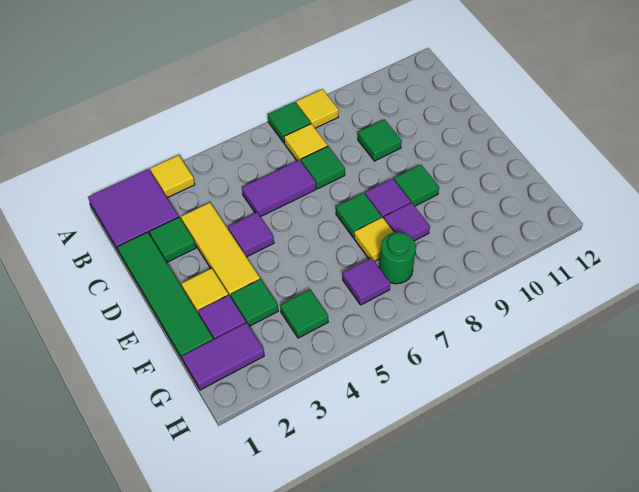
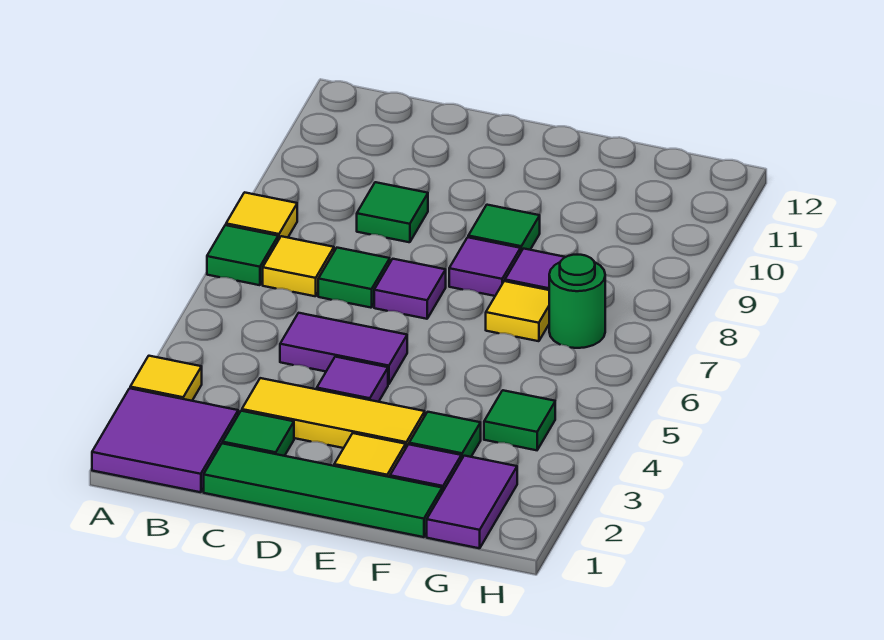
purple 1x2 tile [242,160,316,217] -> purple 1x2 tile turned to [280,313,407,384]
green 1x1 tile [336,193,382,237] -> none
purple 1x1 tile [343,258,390,305] -> purple 1x1 tile moved to [374,259,446,319]

